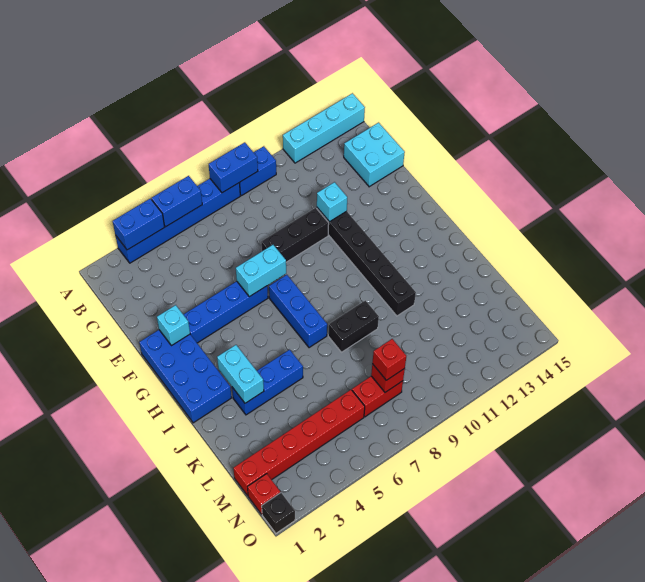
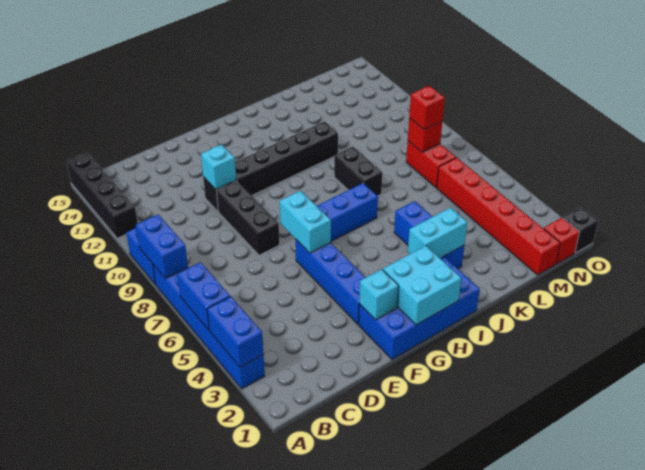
cyan 1x4 brick [283,93,365,163] -> black 1x4 brick [67,152,138,238]
cyan 2x2 brick [344,123,405,187] -> cyan 2x2 brick moved to [383,246,461,325]

